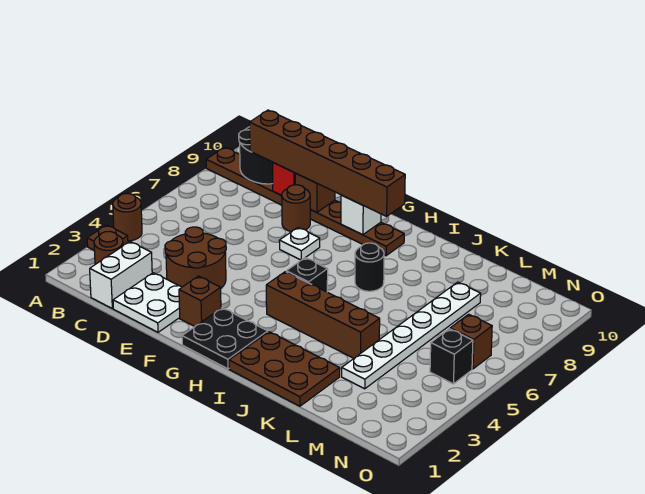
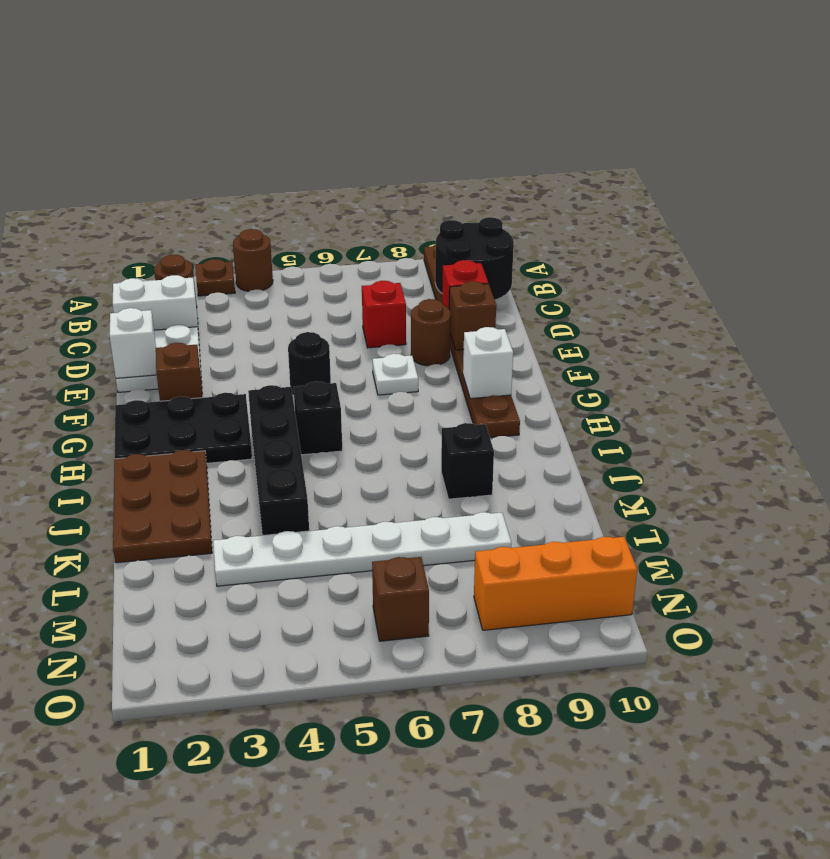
brown 1x6 brick [250,110,405,216] -> none
brown 2x2 round brick [165,227,226,288] -> none
none -> red 1x1 brick [362,281,406,348]
none -> white 1x1 brick [110,308,157,378]
black 2x2 plate [182,308,268,369] -> black 2x3 plate [115,393,252,463]
brown 1x4 brick [266,272,380,358] -> black 1x4 brick [248,385,309,535]
black 1x1 round brick [355,243,384,291] -> black 1x1 round brick moved to [288,332,331,396]
black 1x1 brick [430,329,473,384] -> black 1x1 brick moved to [441,423,494,499]
none -> orange 1x3 brick [474,537,637,630]

